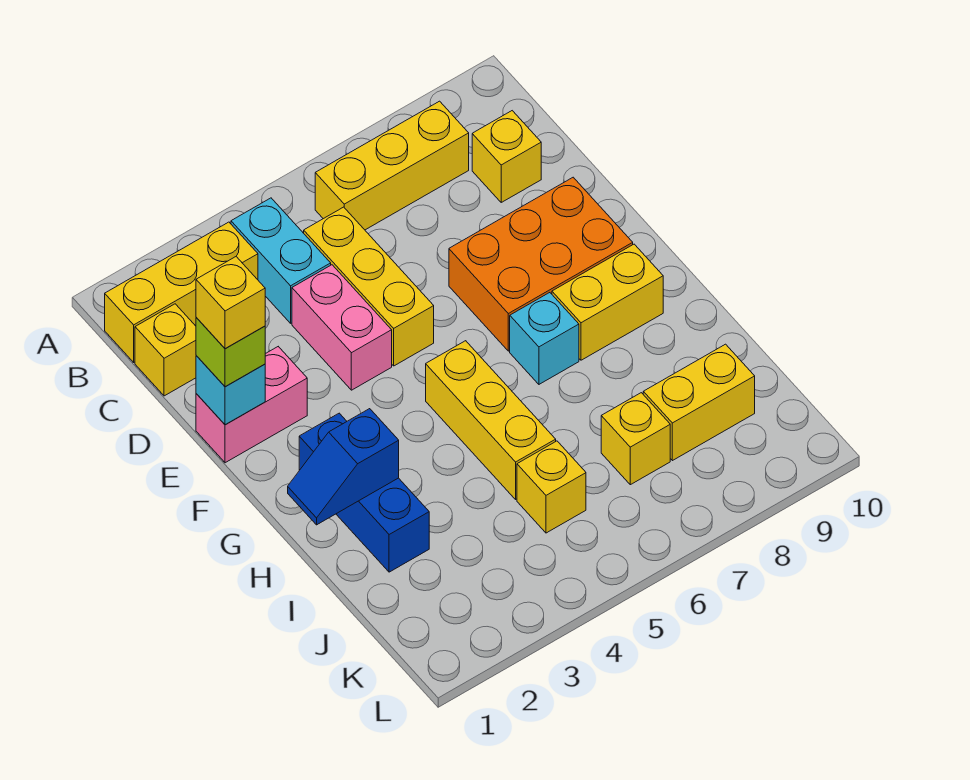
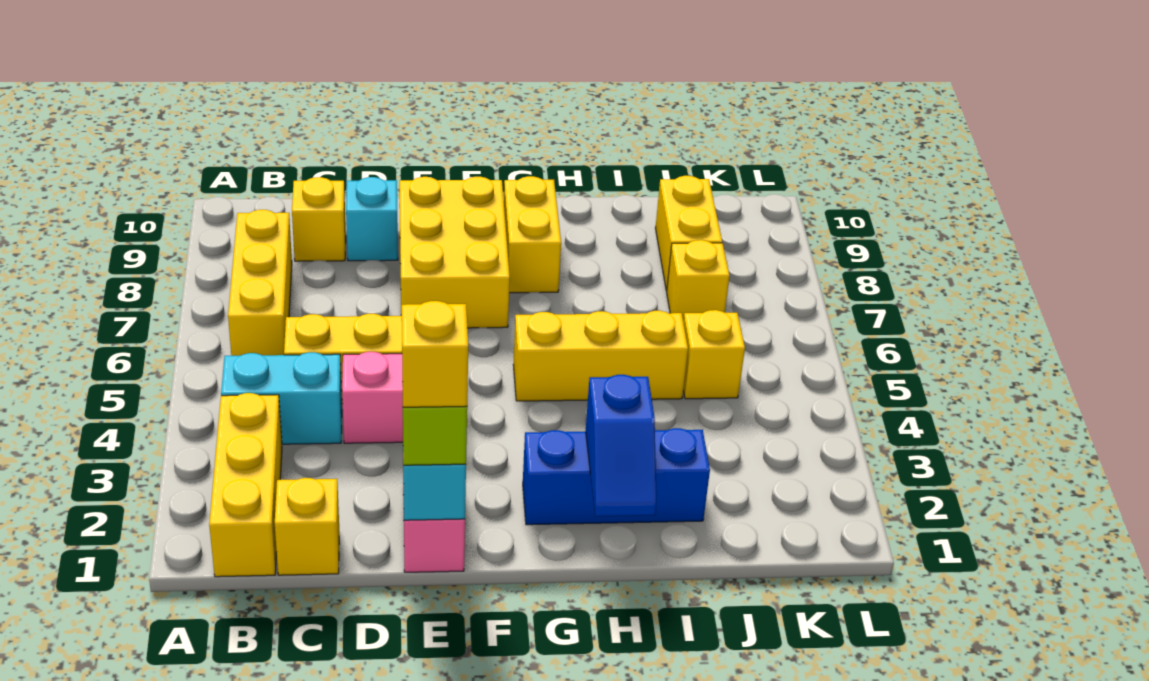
orange 2x3 brick [449,177,633,351] -> yellow 2x3 brick [400,177,510,328]
cyan 1x1 brick [510,293,579,384] -> cyan 1x1 brick moved to [346,177,398,261]

